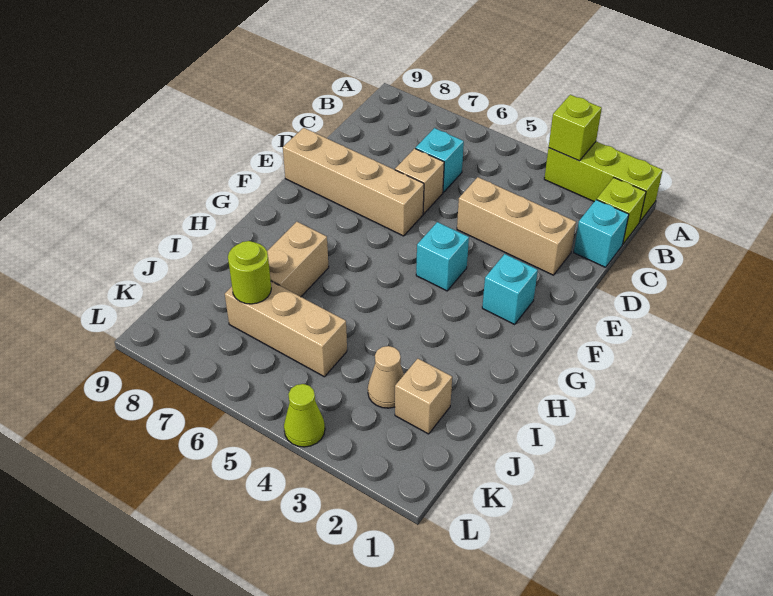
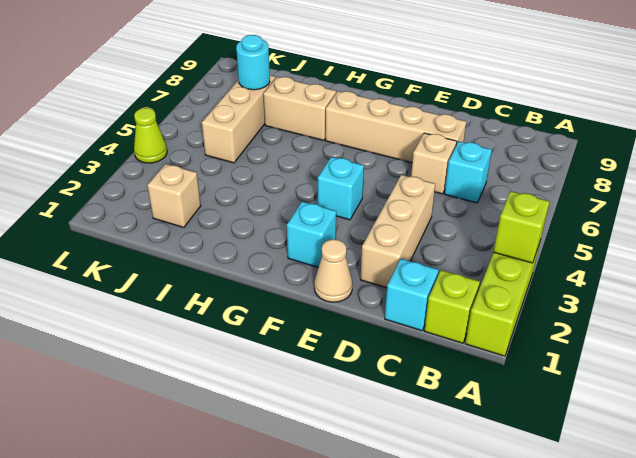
tan 1x4 brick [283,128,424,236] -> tan 1x4 brick turned to [325,91,466,163]
tan 1x1 cone [368,346,404,408] -> tan 1x1 cone moved to [314,239,353,302]
lime 1x1 round brick [228,241,271,304] -> cyan 1x1 round brick [236,35,270,90]

